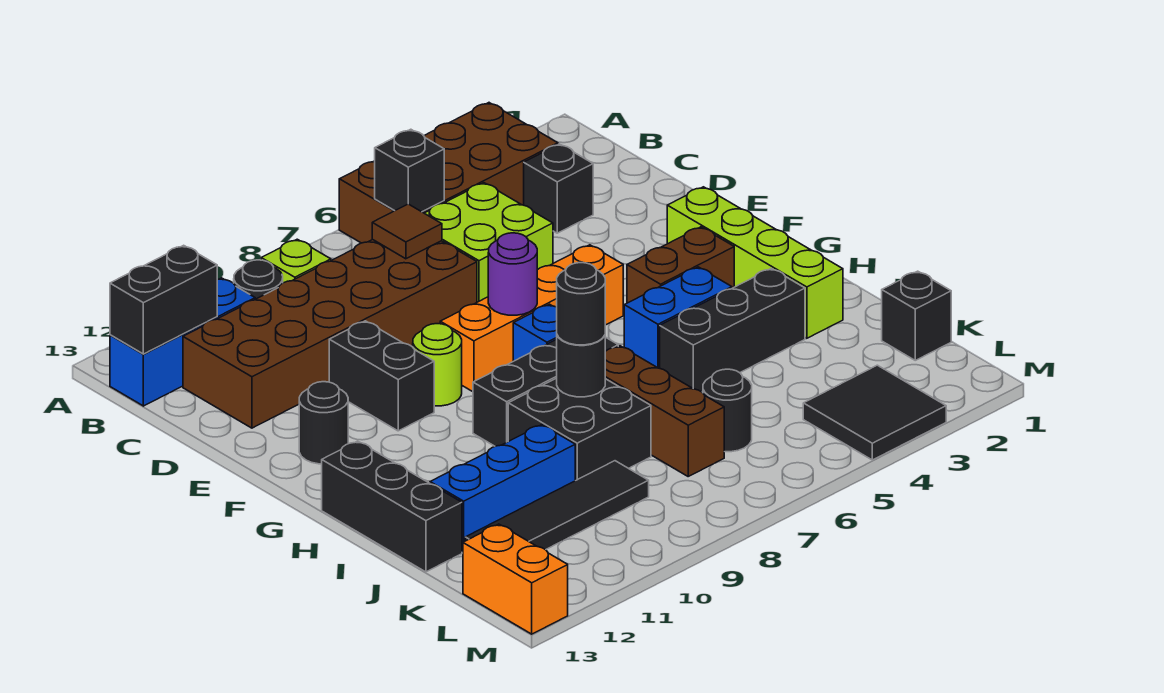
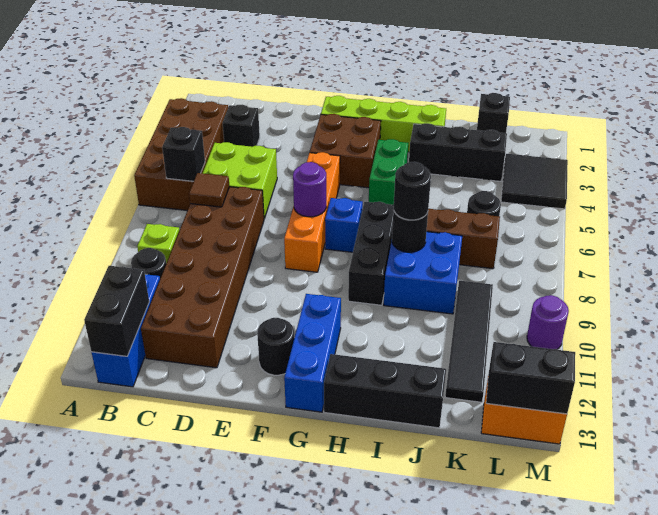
black 1x2 brick [329,321,434,431] -> black 1x2 brick moved to [486,342,575,414]
lime 1x1 round brick [413,324,462,406] -> none
brown 1x2 brick [627,227,734,303] -> brown 2x2 brick [310,114,381,188]
blue 1x2 brick [624,267,732,368] -> green 1x2 brick [369,139,408,205]
black 1x3 brick [660,268,805,392] -> black 1x3 brick turned to [409,123,507,181]
black 2x2 brick [508,378,651,481] -> blue 2x2 brick [384,232,462,314]
blue 1x3 brick [430,425,575,552] -> blue 1x3 brick moved to [284,294,341,412]
none -> purple 1x1 round brick [527,295,569,349]

